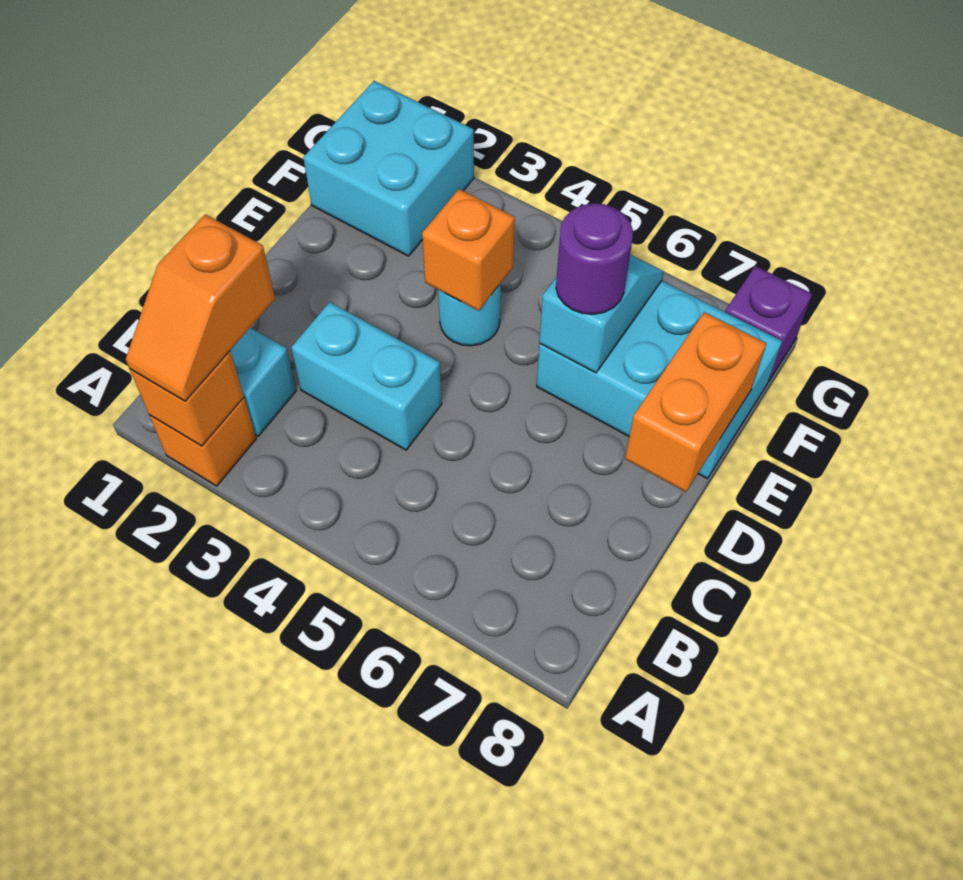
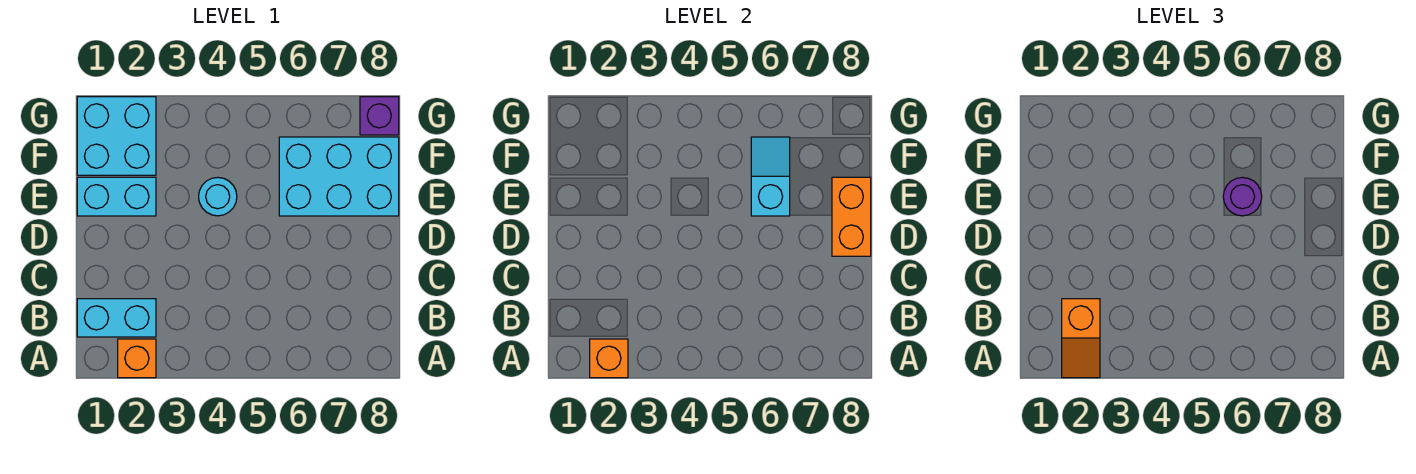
cyan 1x2 brick [291,302,442,450] -> cyan 1x2 brick moved to [77,177,156,216]
orange 1x1 brick [422,189,515,311] -> none

